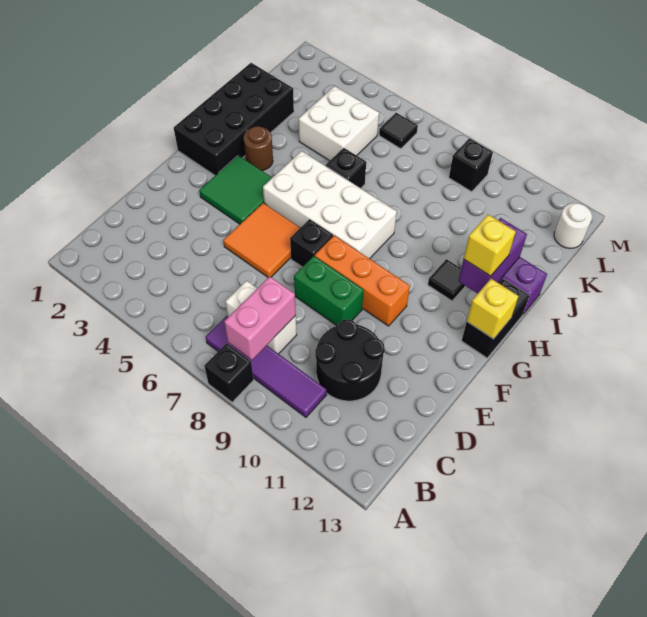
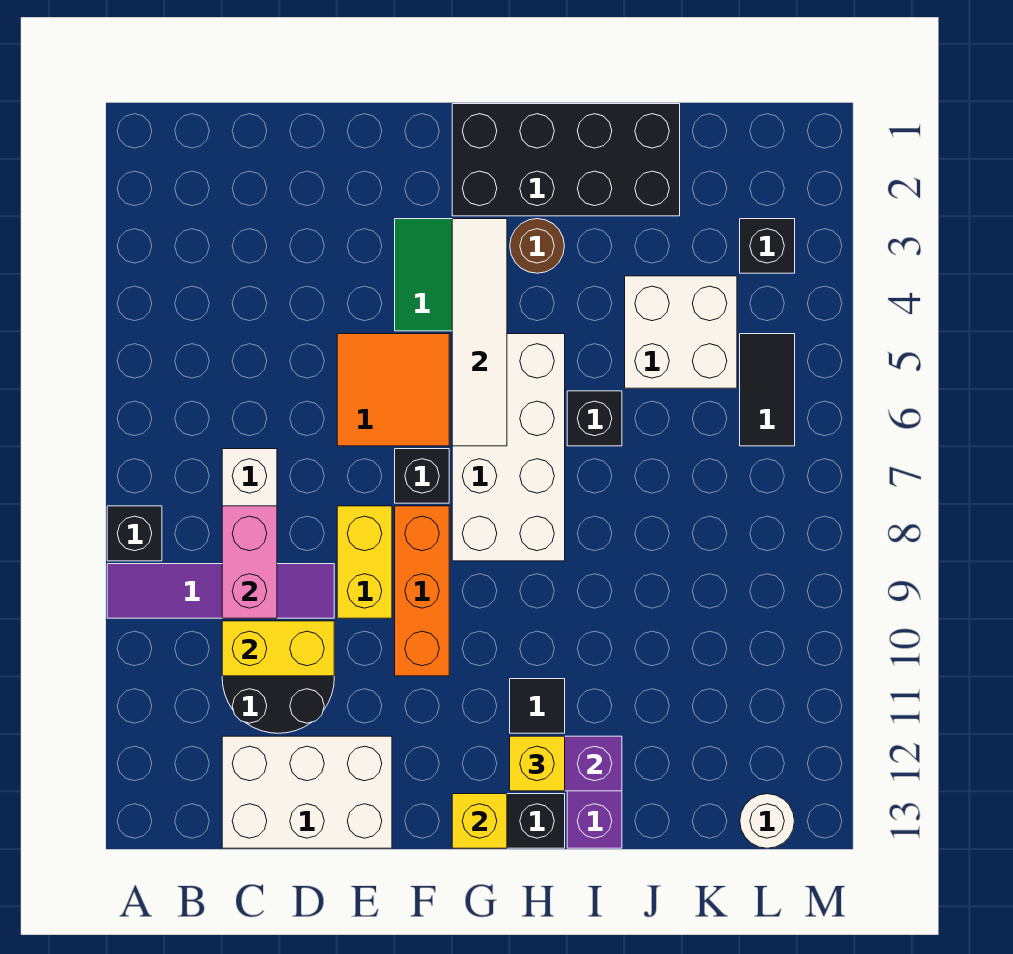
purple 1x4 tile [206,316,327,417] -> purple 1x4 tile turned to [107,564,334,618]
pink 1x2 brick [224,276,296,360] -> pink 1x2 brick turned to [222,506,277,618]
none -> yellow 1x2 brick [222,621,334,676]
none -> white 2x3 brick [222,736,392,848]
green 1x2 brick [294,256,364,326] -> yellow 1x2 brick [337,506,392,618]
none -> white 1x4 tile [452,219,507,446]
black 1x1 tile [379,113,418,149] -> black 1x2 tile [740,334,795,446]
black 1x1 brick [449,138,493,192] -> black 1x1 brick moved to [740,219,795,273]

